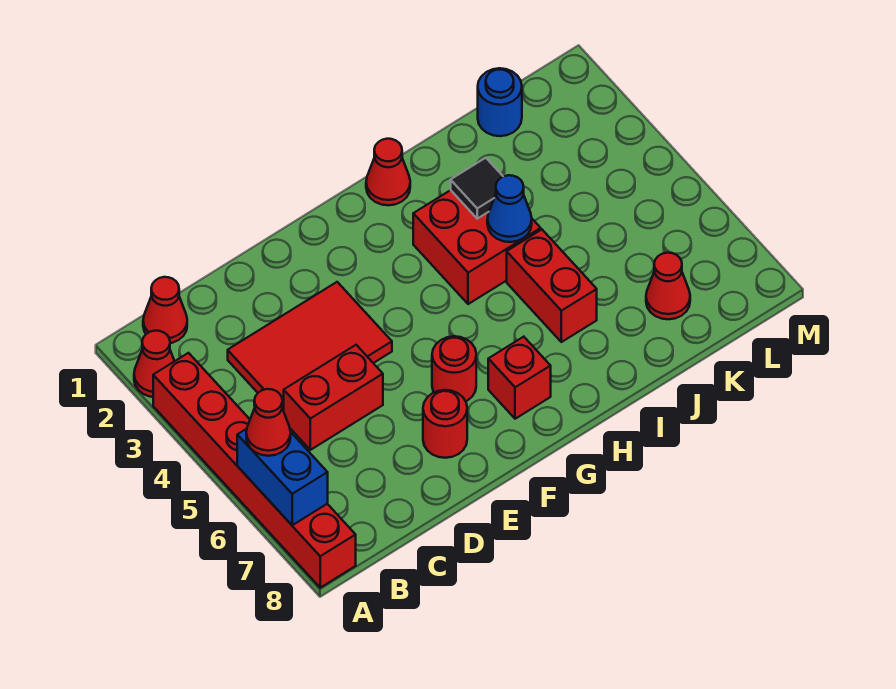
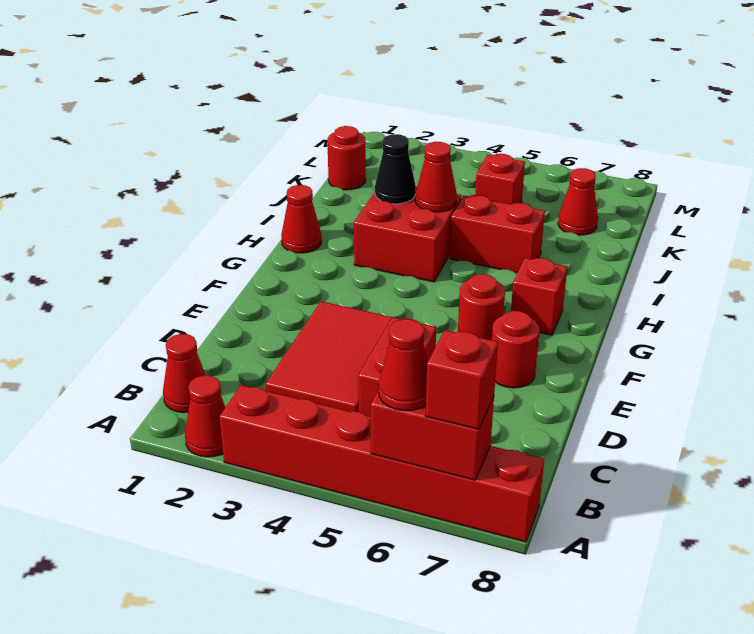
blue 1x2 brick [237,429,328,525] -> red 1x2 brick [371,390,494,480]
none -> red 1x1 brick [426,330,498,429]
black 1x1 tile [451,158,503,219] -> black 1x1 cone [375,134,416,204]
blue 1x1 cone [487,175,532,242] -> red 1x1 cone [415,142,457,212]
blue 1x1 round brick [478,68,522,136] -> red 1x1 round brick [327,126,366,190]
none -> red 1x1 brick [475,154,525,204]

